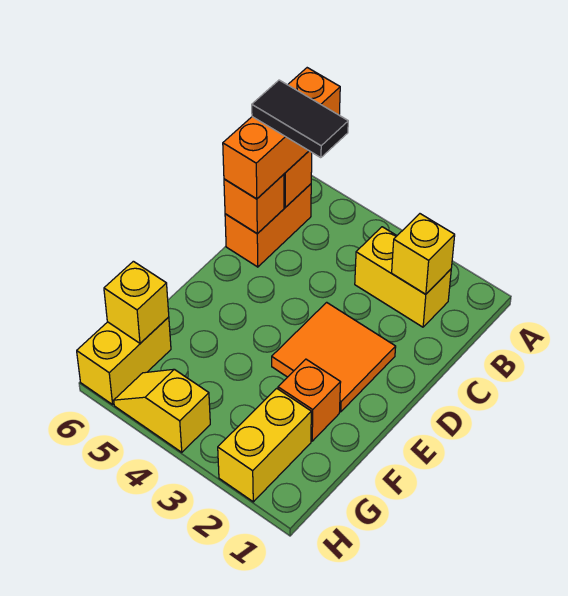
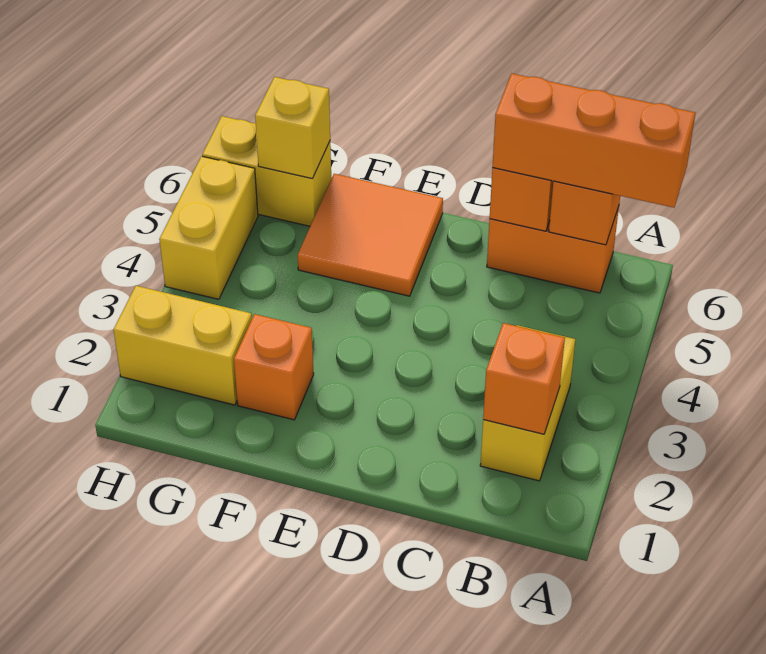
yellow 1x1 brick [392,214,455,294] -> orange 1x1 brick [483,323,565,434]
black 1x2 tile [252,80,348,158] -> none
orange 2x2 tile [272,302,396,412] -> orange 2x2 tile moved to [298,174,443,296]
yellow 1x2 slope [114,369,210,452] -> yellow 1x2 brick [159,156,258,299]

